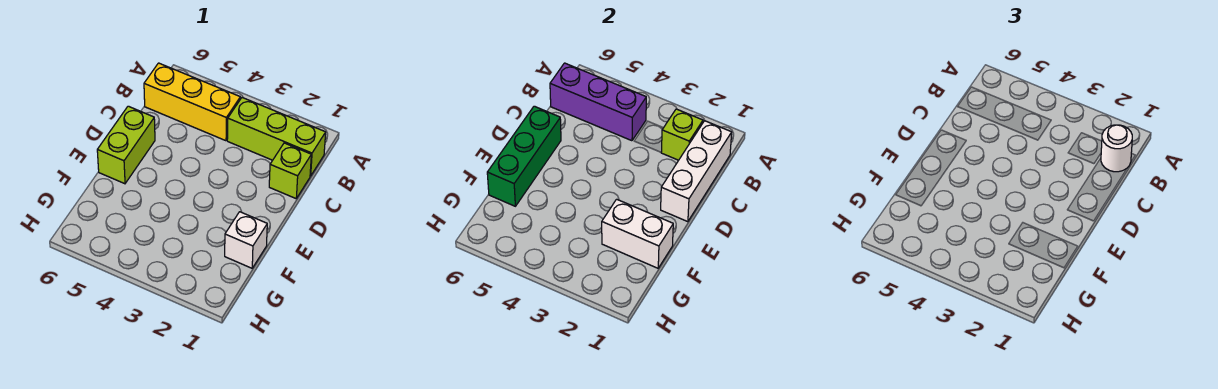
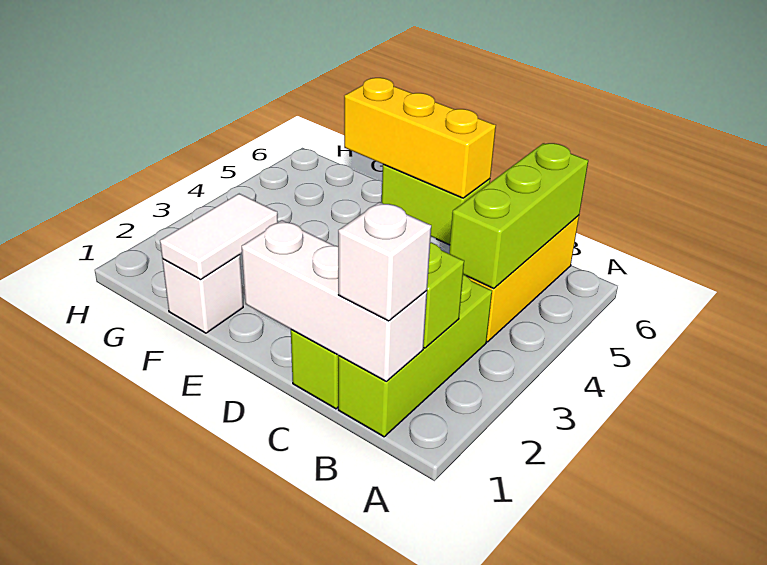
white 1x1 round brick [1101,125,1132,172] -> white 1x1 brick [338,202,431,321]
purple 1x3 brick [550,63,646,141] -> lime 1x3 brick [449,143,588,289]
green 1x3 brick [487,106,561,206] -> yellow 1x3 brick [344,78,496,198]
white 1x2 brick [602,199,673,268] -> white 1x2 tile [160,194,278,279]

